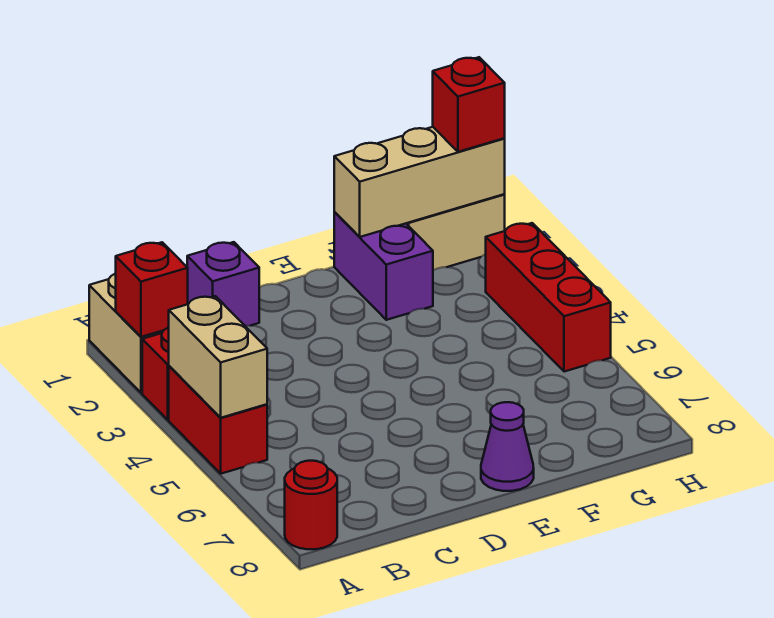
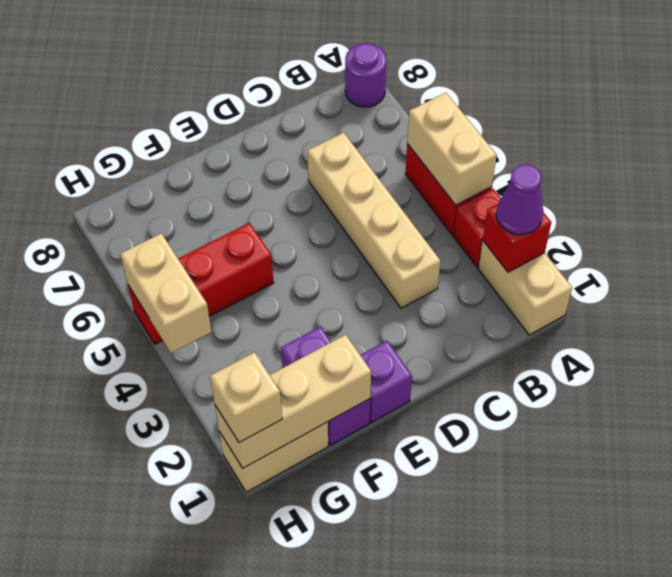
red 1x1 round brick [285,461,337,549] -> purple 1x1 round brick [345,43,386,107]
purple 1x1 brick [187,242,259,326] -> purple 1x1 brick moved to [360,341,412,422]
none -> tan 1x4 brick [307,133,440,308]
purple 1x1 cone [481,402,534,491] -> purple 1x1 cone moved to [496,164,544,235]
red 1x1 brick [433,57,505,152] -> tan 1x1 brick [210,352,282,443]
red 1x3 brick [486,223,611,372] -> red 1x3 brick turned to [128,223,274,344]
none -> tan 1x2 brick [120,233,212,353]

